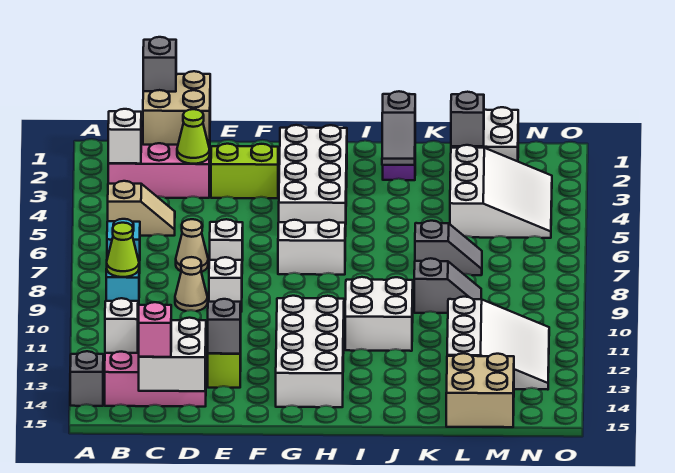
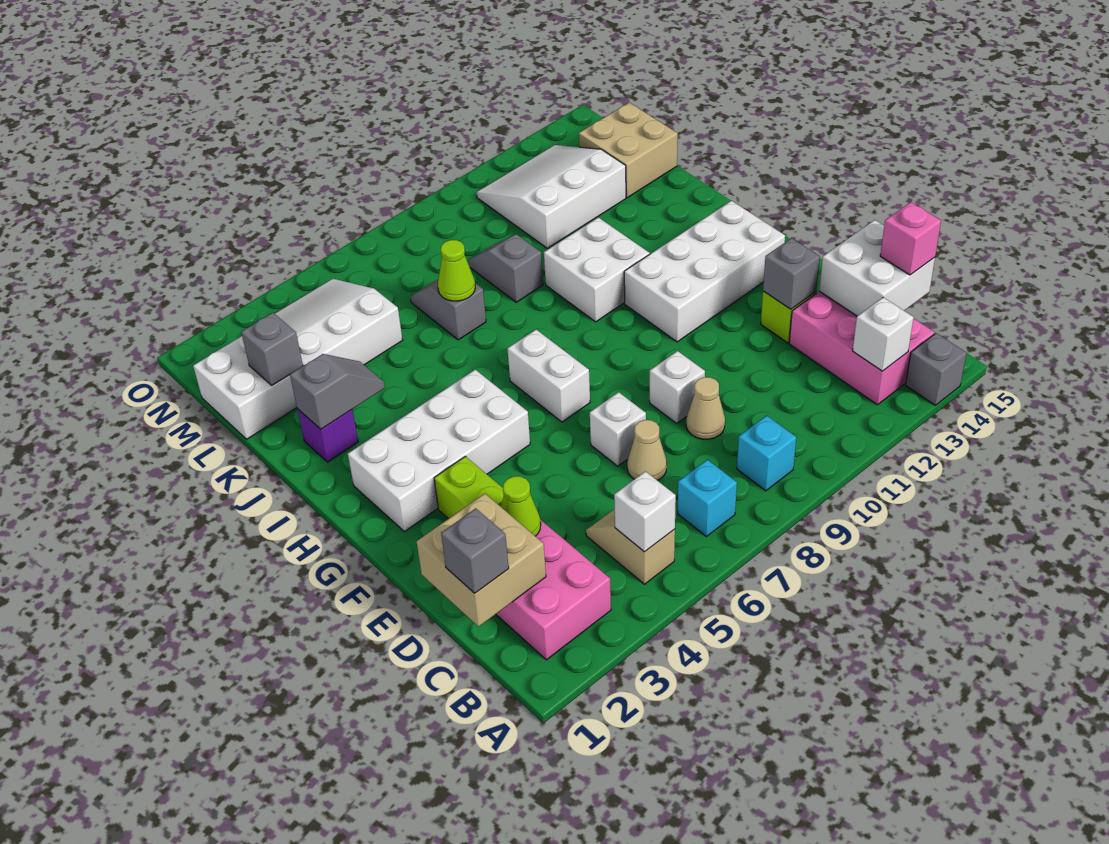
white 1x1 brick [108,109,141,164] -> white 1x1 brick moved to [614,471,676,552]
lime 1x1 cone [107,223,139,277] -> lime 1x1 cone moved to [438,240,475,301]

